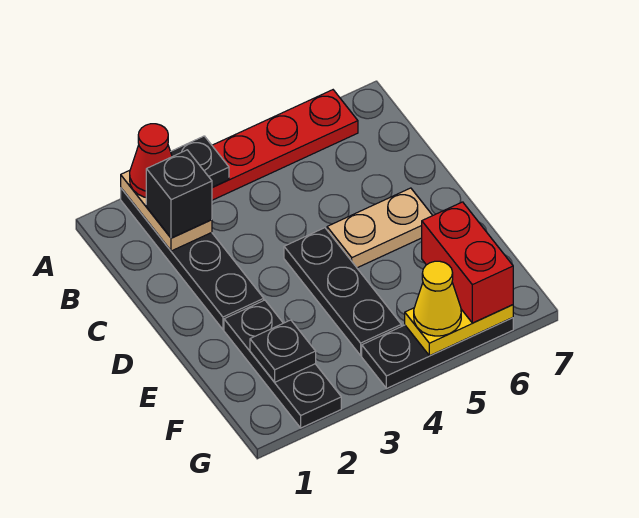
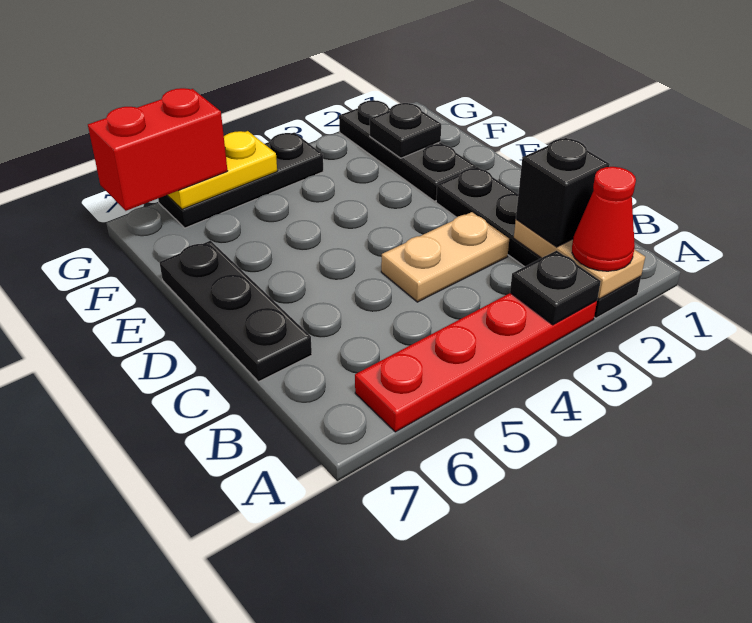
black 1x3 plate [284,228,401,355] -> black 1x3 plate moved to [159,241,312,382]
tan 1x2 plate [327,188,433,268] -> tan 1x2 plate moved to [381,212,509,302]
red 1x2 brick [422,202,513,323] -> red 1x2 brick turned to [88,88,227,211]
yellow 1x1 cone [414,261,461,336] -> none

